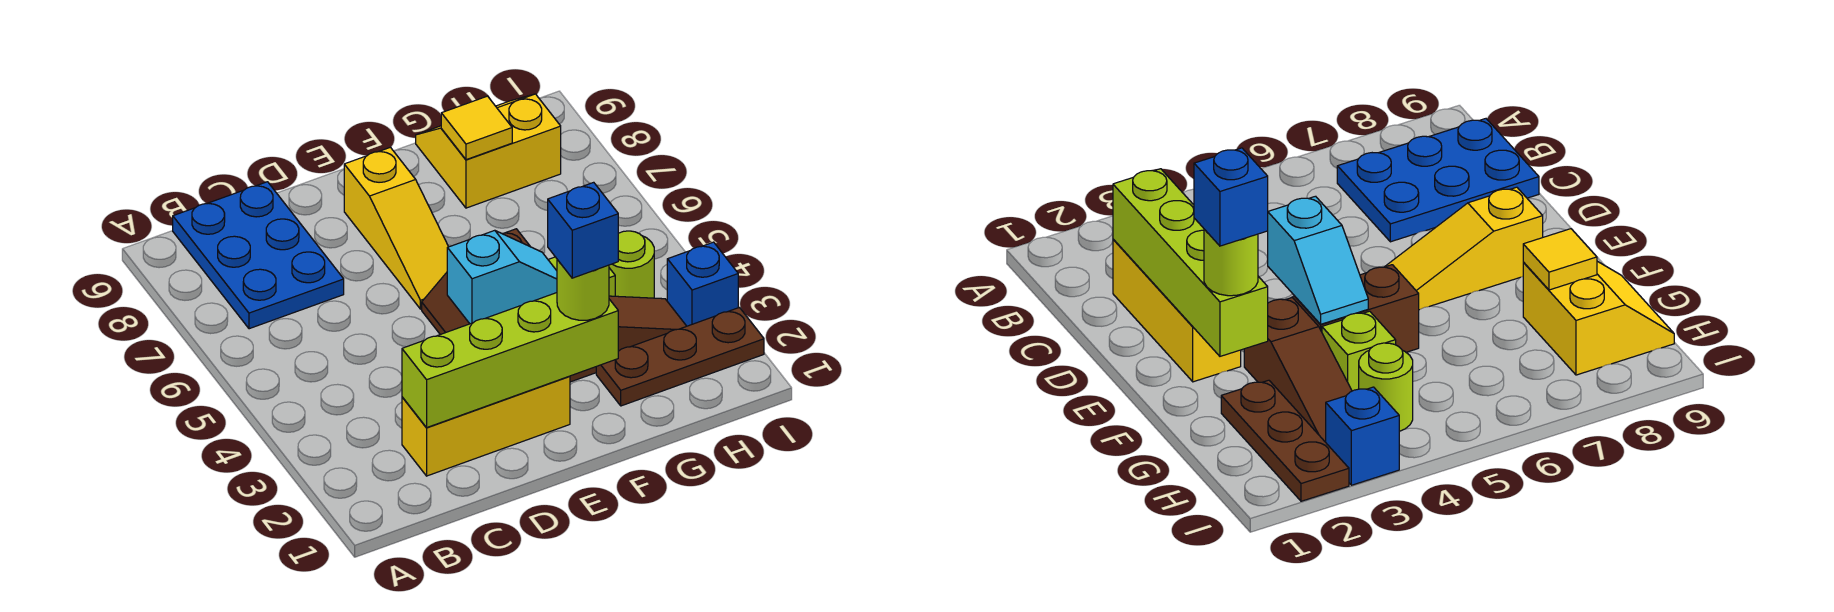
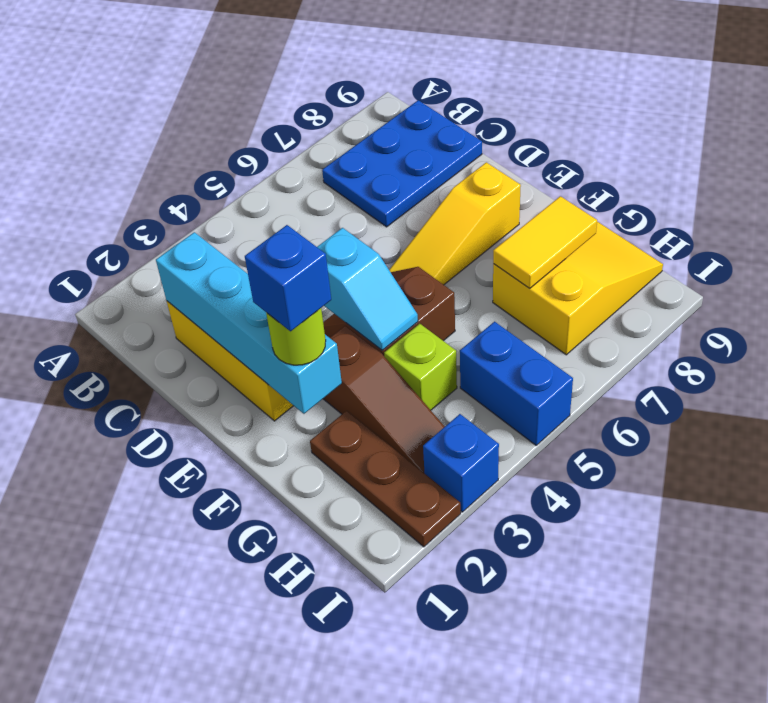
lime 1x4 brick [402,293,618,428] -> cyan 1x4 brick [156,232,342,414]
yellow 2x2 slope [416,94,561,208] -> yellow 2x3 slope [493,222,663,355]
yellow 1x1 tile [441,96,512,160] -> yellow 1x2 tile [493,196,597,288]
lime 1x1 round brick [609,231,654,298] -> none
none -> blue 1x2 brick [460,322,573,445]

